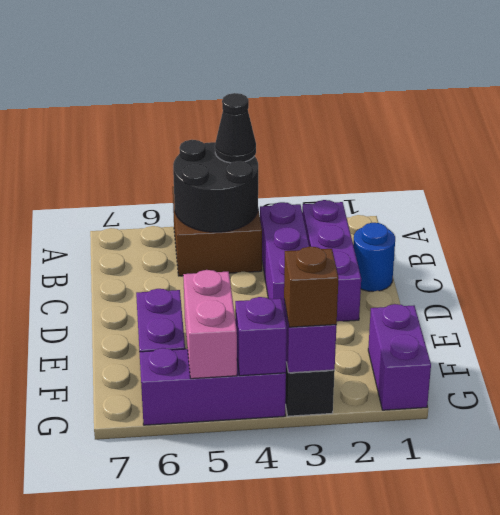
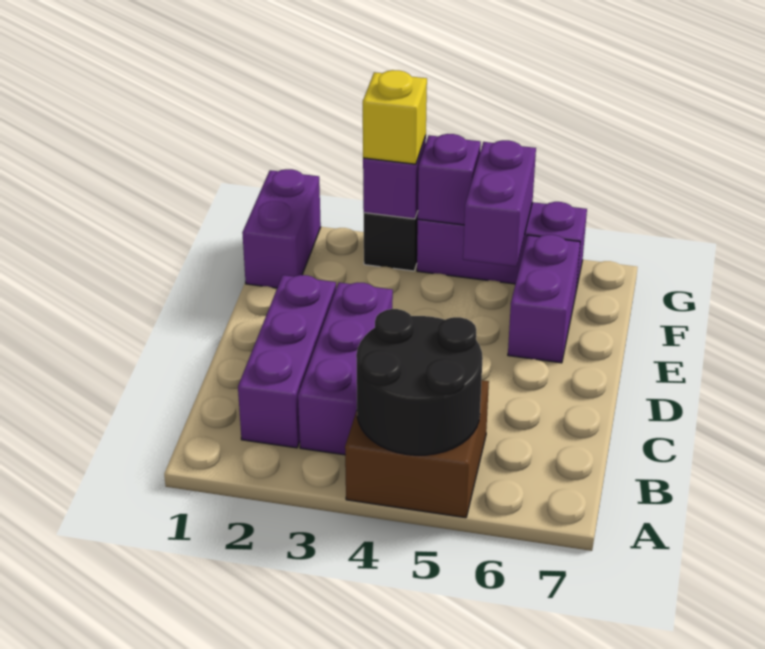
black 1x1 cone [215,93,256,163] -> none
blue 1x1 round brick [353,223,395,292] -> none
pink 1x2 brick [183,270,237,379] -> purple 1x2 brick [463,140,536,266]
brown 1x1 brick [284,247,339,327] -> yellow 1x1 brick [363,70,427,164]

